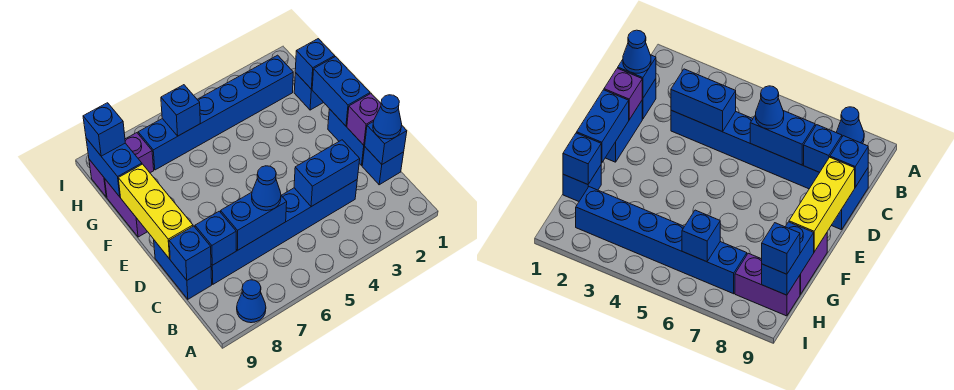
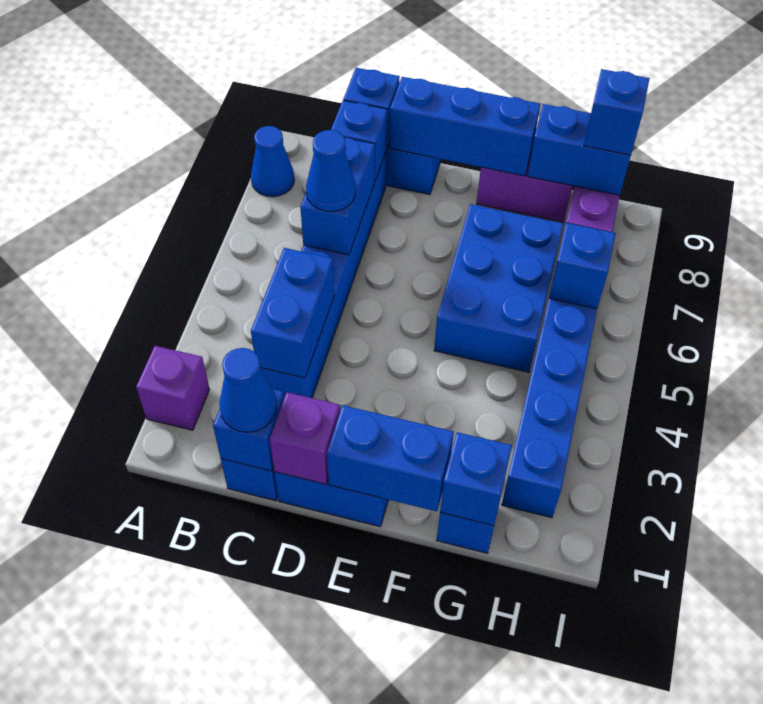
none -> purple 1x1 brick [136,346,210,430]
yellow 1x3 brick [118,164,193,259] -> blue 1x3 brick [389,77,540,176]
none -> blue 2x3 brick [434,204,563,372]

